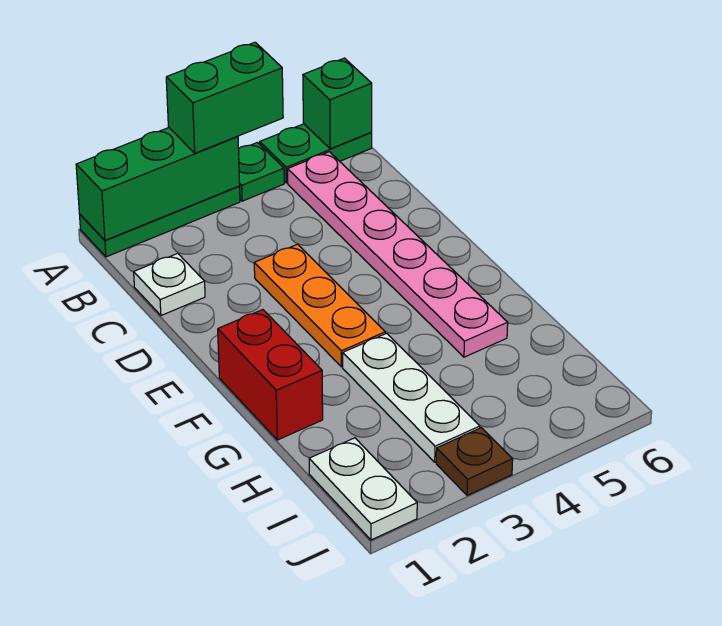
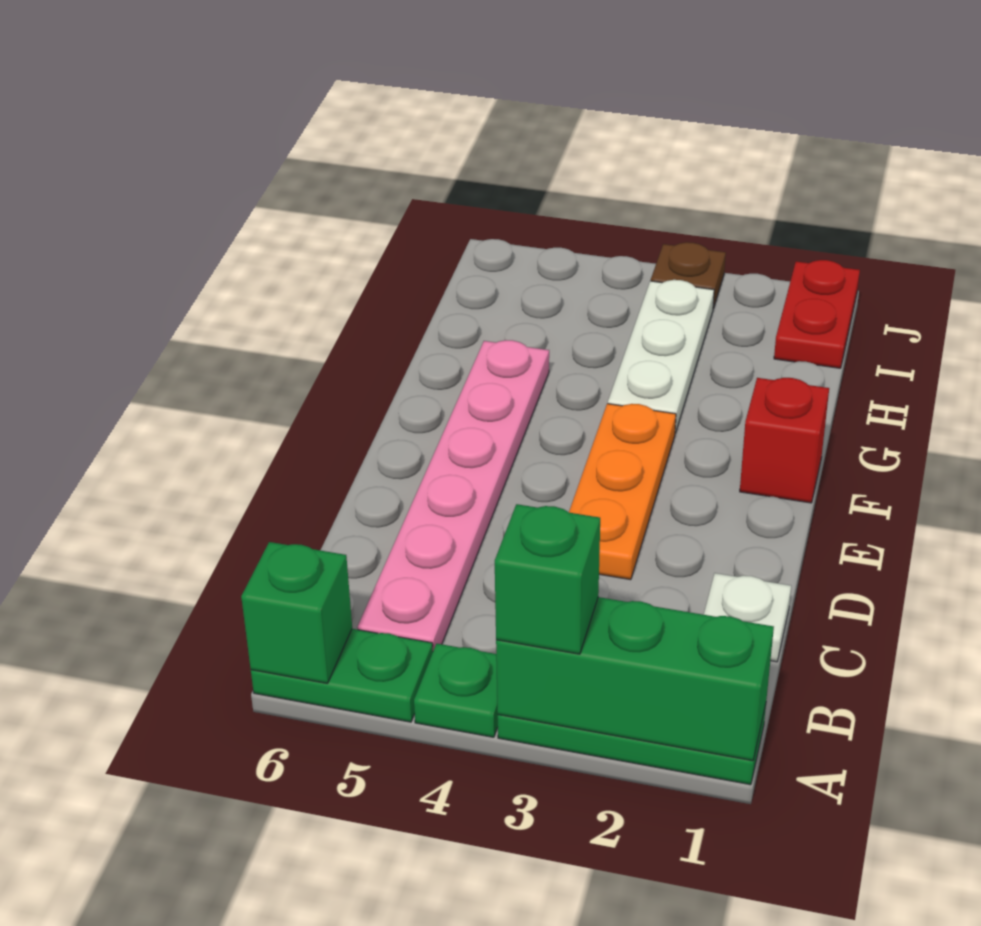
green 1x2 brick [166,42,283,153] -> green 1x1 brick [495,504,600,654]
red 1x2 brick [218,310,323,440] -> red 1x1 brick [740,378,829,503]
white 1x2 plate [309,438,417,540] -> red 1x2 plate [774,260,860,368]

